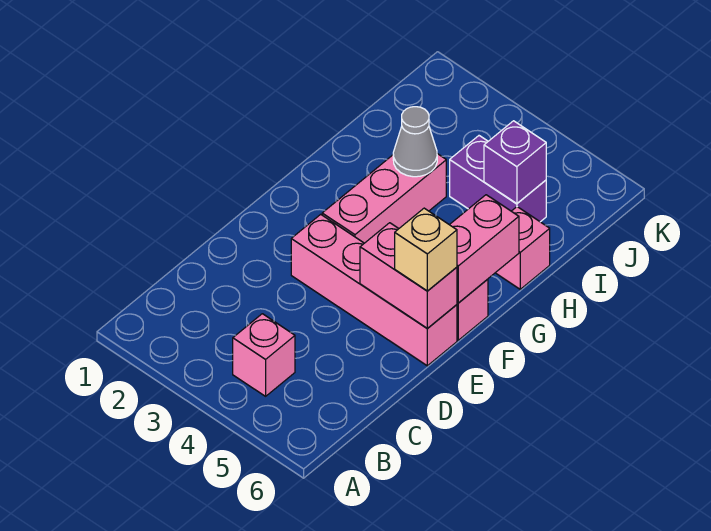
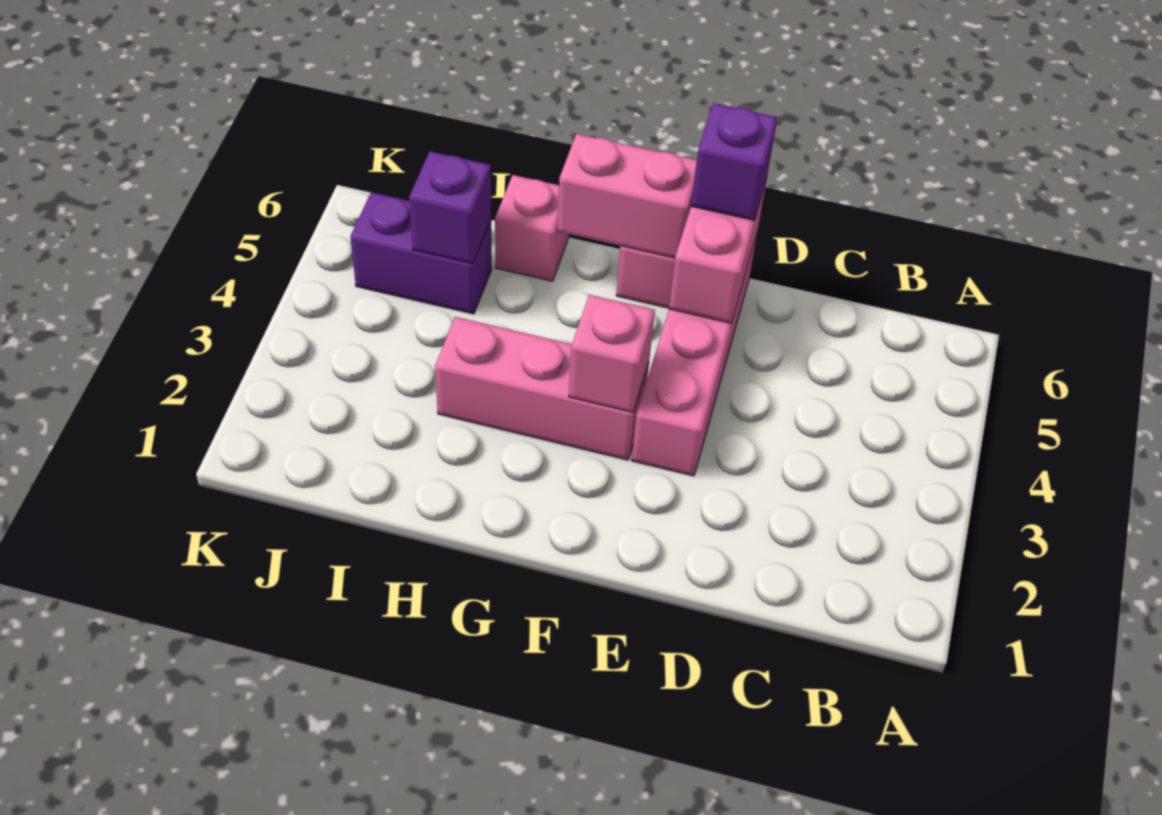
pink 1x1 brick [233,314,295,396] -> pink 1x1 brick moved to [569,295,655,412]
tan 1x1 brick [395,208,457,291] -> purple 1x1 brick [691,103,778,220]
grey 1x1 cone [393,107,437,177] -> none
purple 1x2 brick [450,136,546,222] -> purple 1x2 brick turned to [350,192,492,314]

